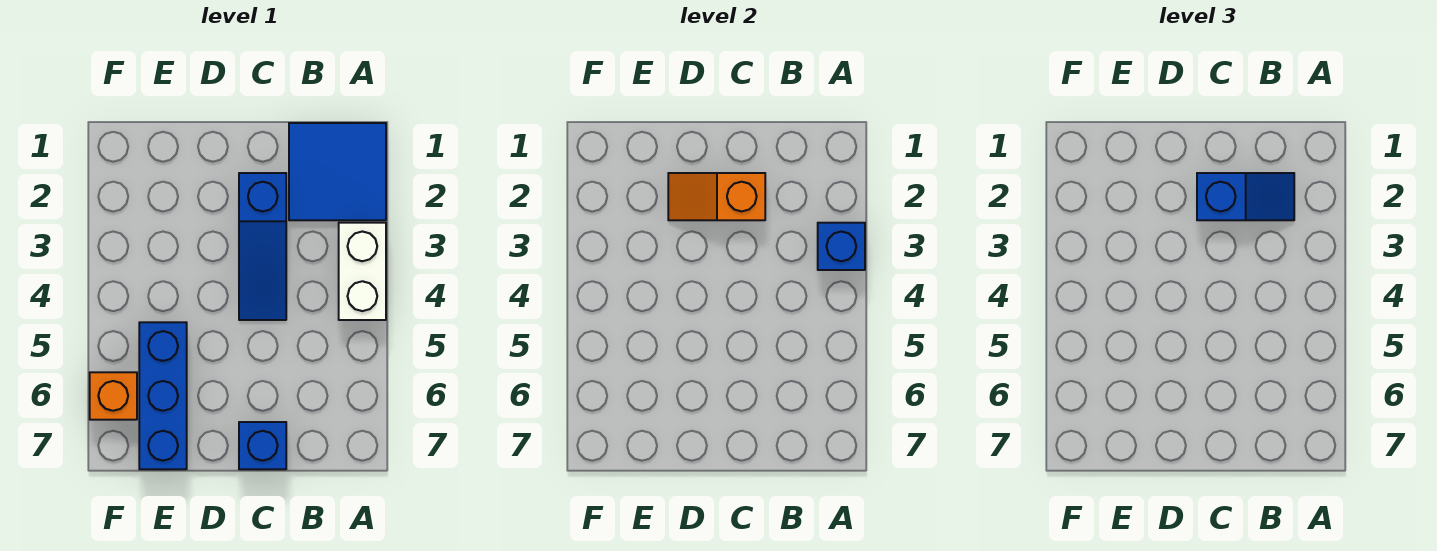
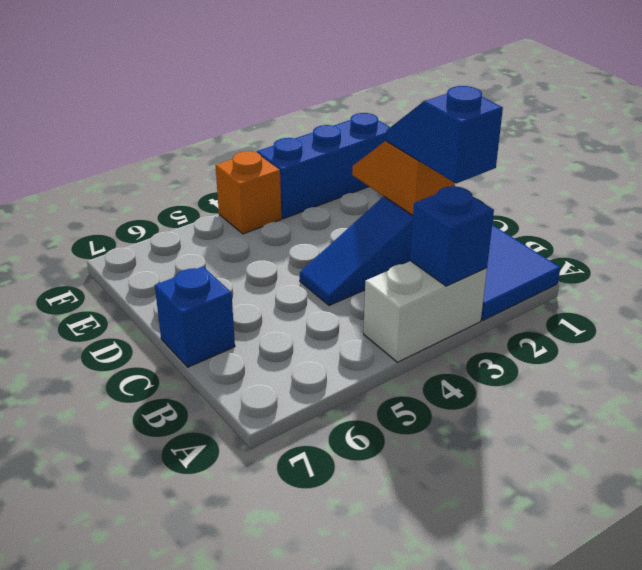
blue 1x2 slope [1197,173,1294,220] -> blue 1x2 slope turned to [386,86,503,184]
blue 1x3 brick [139,322,187,469] -> blue 1x3 brick moved to [257,113,390,219]
orange 1x1 brick [90,372,137,420] -> orange 1x1 brick moved to [215,151,281,234]

